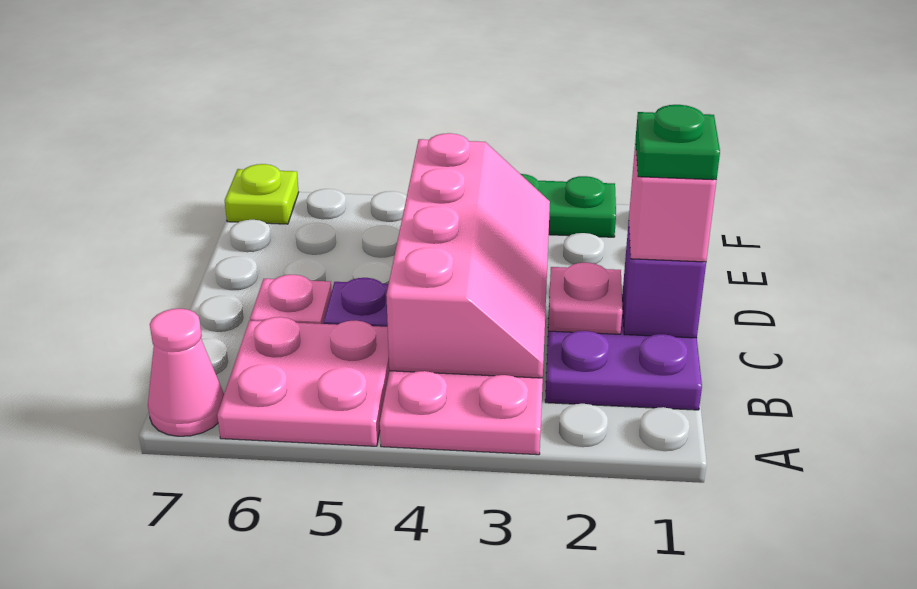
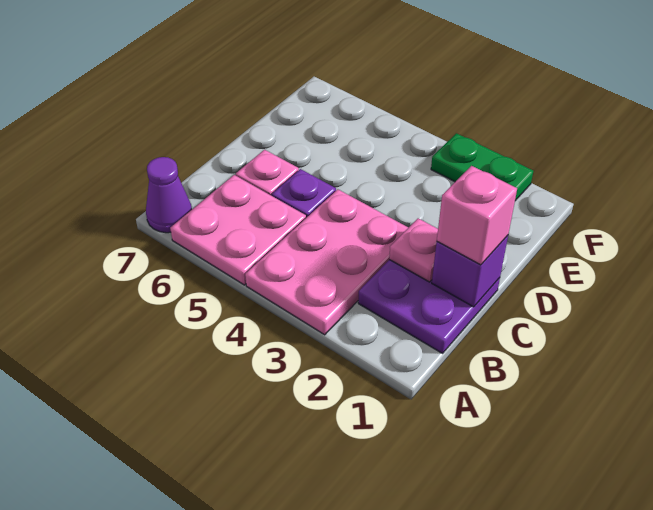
pink 1x1 cone [148,309,224,436] -> purple 1x1 cone [146,157,192,233]
pink 2x4 slope [386,133,550,378] -> none
green 1x1 plate [635,105,720,180] -> none
lime 1x1 plate [225,164,299,224] -> none

